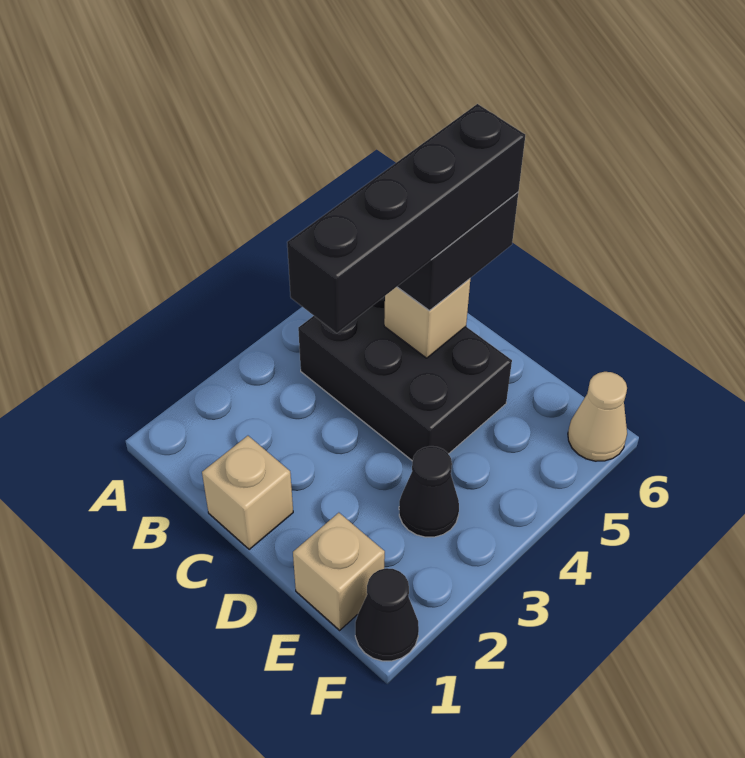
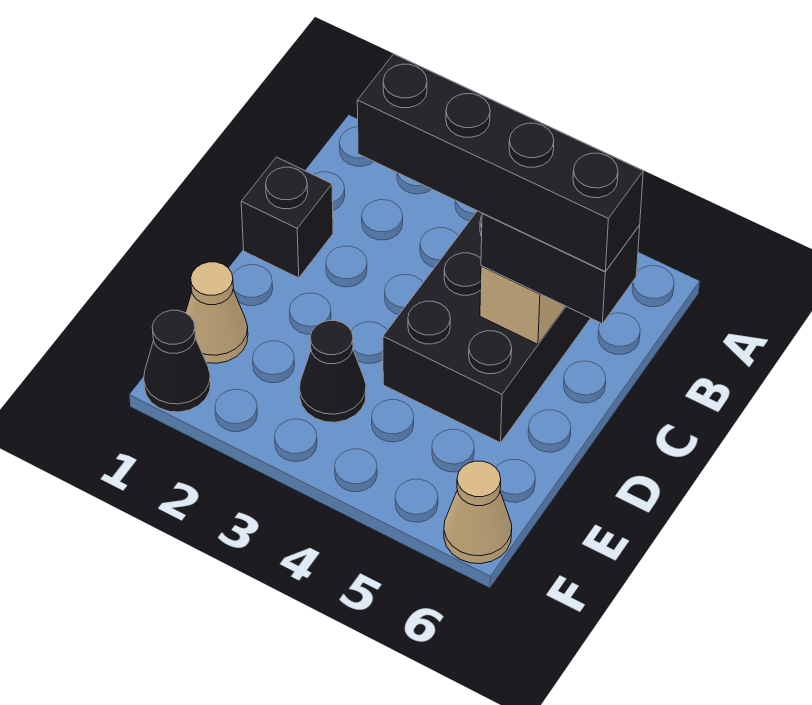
tan 1x1 brick [202,436,293,549] -> black 1x1 brick [241,157,333,278]
tan 1x1 brick [293,513,385,630] -> tan 1x1 cone [186,262,248,363]

